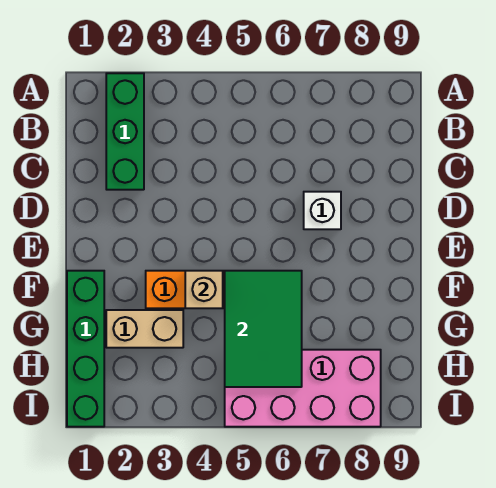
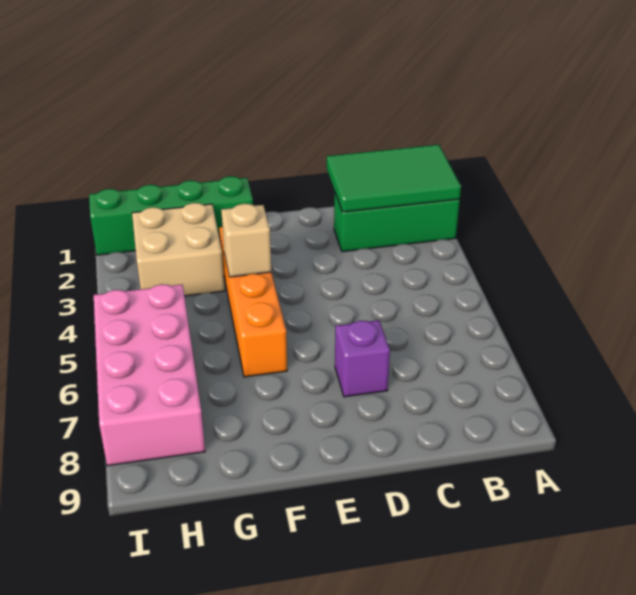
white 1x1 brick [304,192,341,229] -> purple 1x1 brick [335,320,390,397]
green 2x3 tile [225,271,302,387] -> green 2x3 tile moved to [327,145,461,212]
tan 1x2 brick [106,310,183,348] -> tan 2x2 brick [132,203,225,296]

